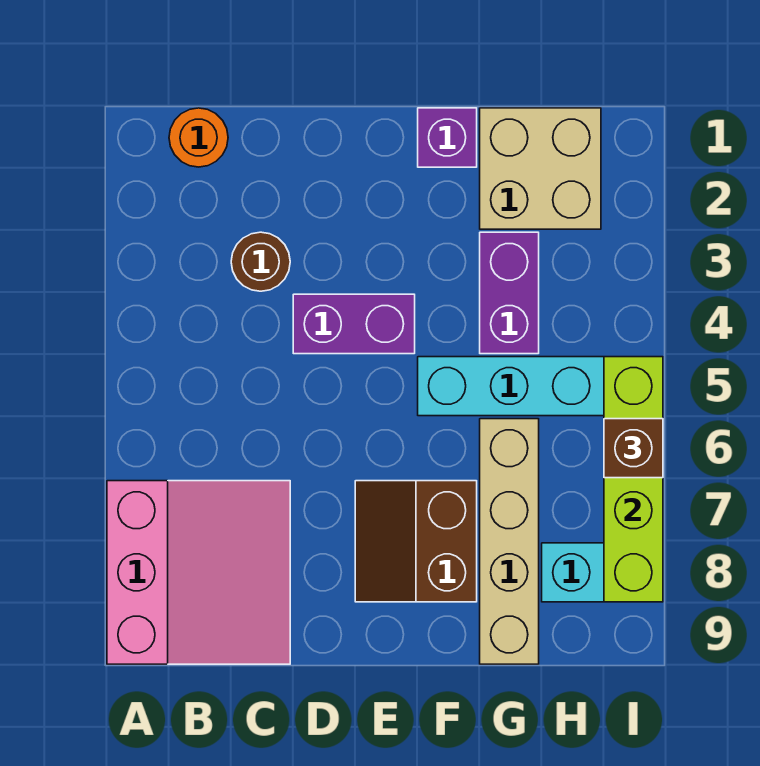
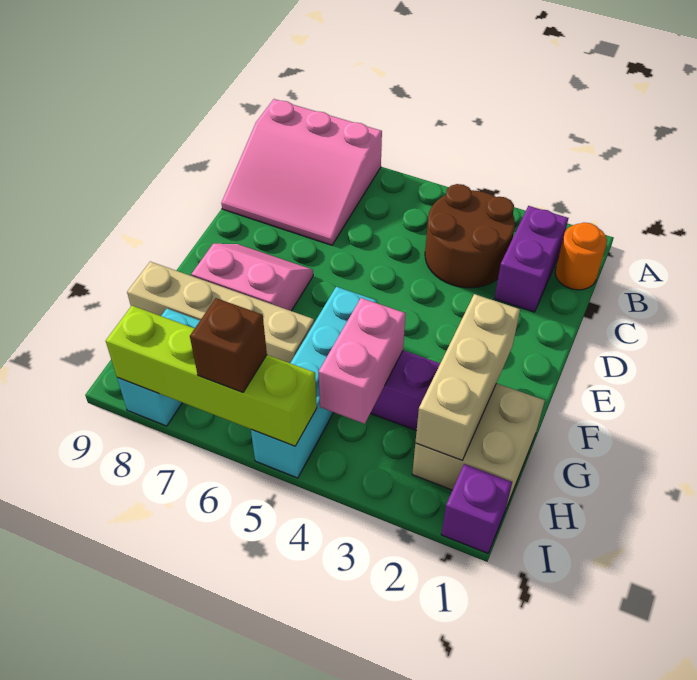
brown 1x1 round brick [231,232,290,291] -> brown 2x2 round brick [425,184,515,288]
purple 1x2 brick [293,294,415,354] -> purple 1x2 brick moved to [494,206,568,312]
brown 2x2 slope [355,481,477,602] -> pink 2x2 slope [191,244,313,311]
purple 1x1 brick [418,108,477,167] -> purple 1x1 brick moved to [441,464,512,553]
none -> tan 1x3 brick [415,294,520,460]
none -> pink 1x2 brick [319,298,406,424]

